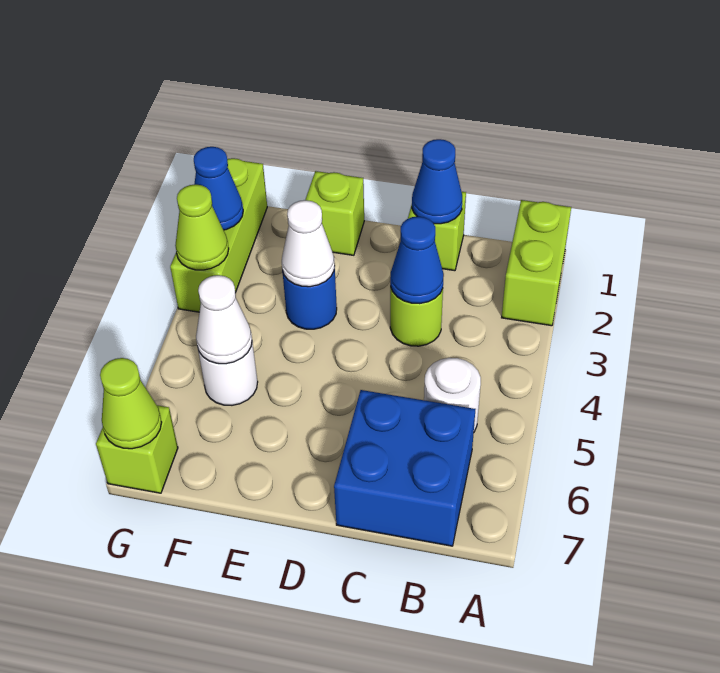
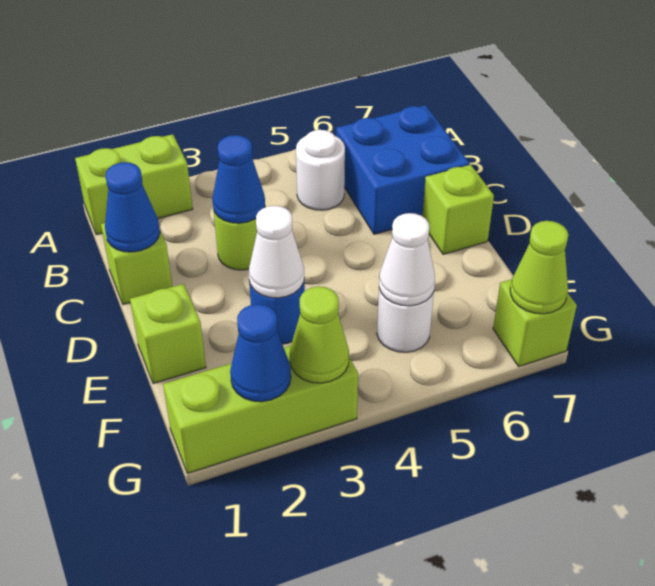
none -> lime 1x1 brick [422,165,494,254]

